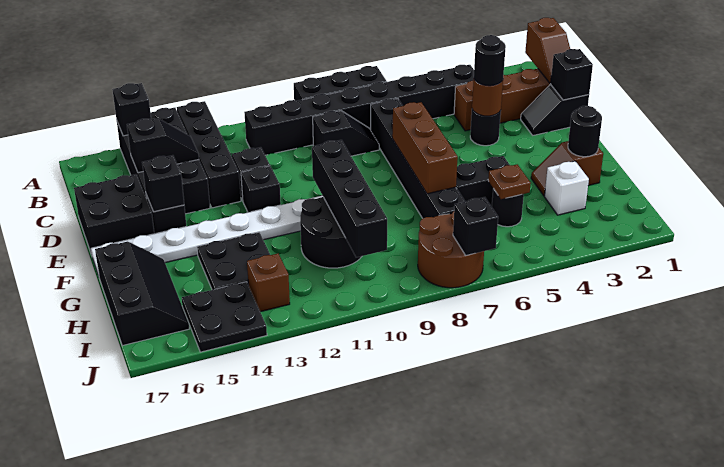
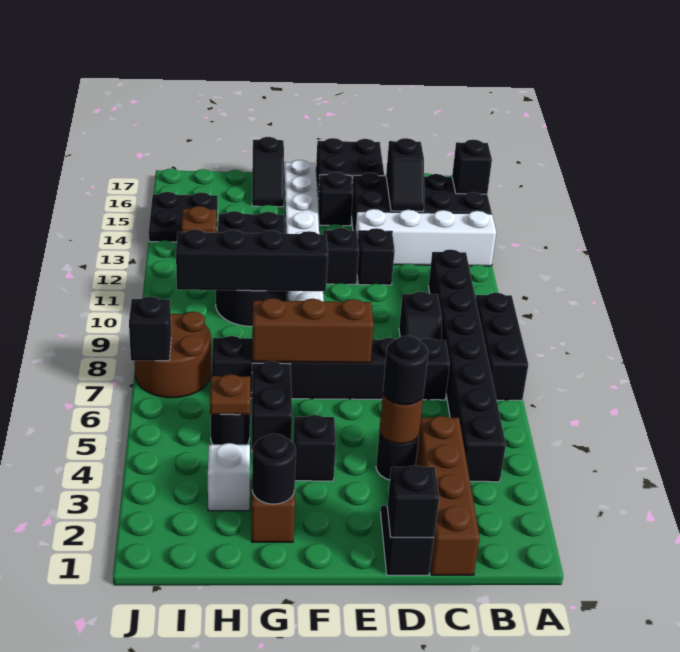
black 1x4 brick [177,101,241,208] -> white 1x4 brick [355,209,496,266]
brown 1x2 slope [525,18,570,83] -> none
black 1x1 brick [142,155,184,212] -> black 1x1 brick moved to [293,415,336,481]
black 2x3 slope [95,241,189,346] -> black 1x2 slope [252,137,284,207]

